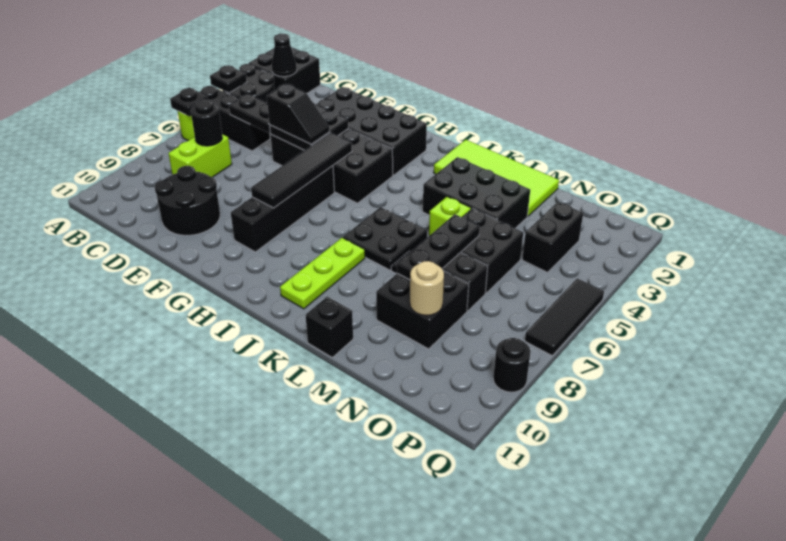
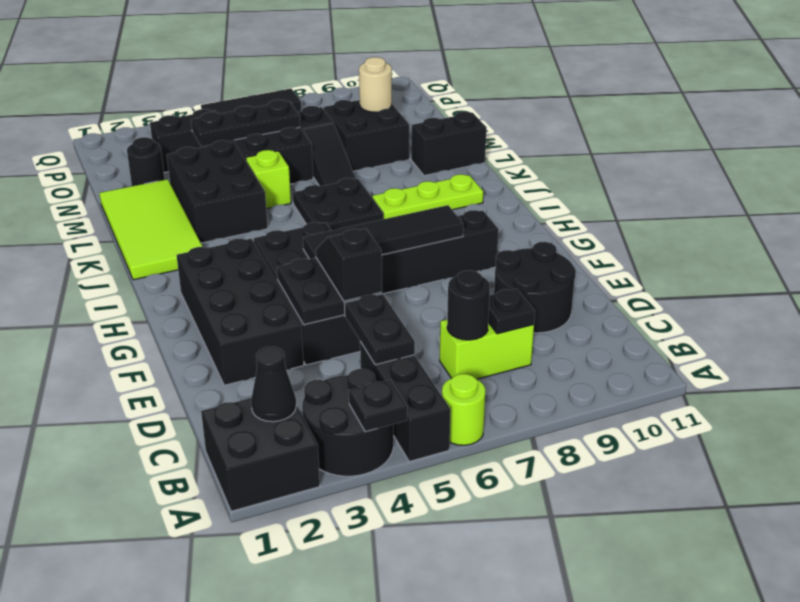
black 1x1 plate [170,88,208,116] -> black 1x1 plate moved to [488,289,535,334]
black 1x1 brick [306,297,353,357] -> black 1x2 brick [411,112,487,176]
black 1x3 plate [397,214,480,280] -> black 1x3 plate moved to [191,100,300,146]
black 1x1 round brick [493,338,531,392] -> black 1x1 round brick moved to [127,137,165,186]

